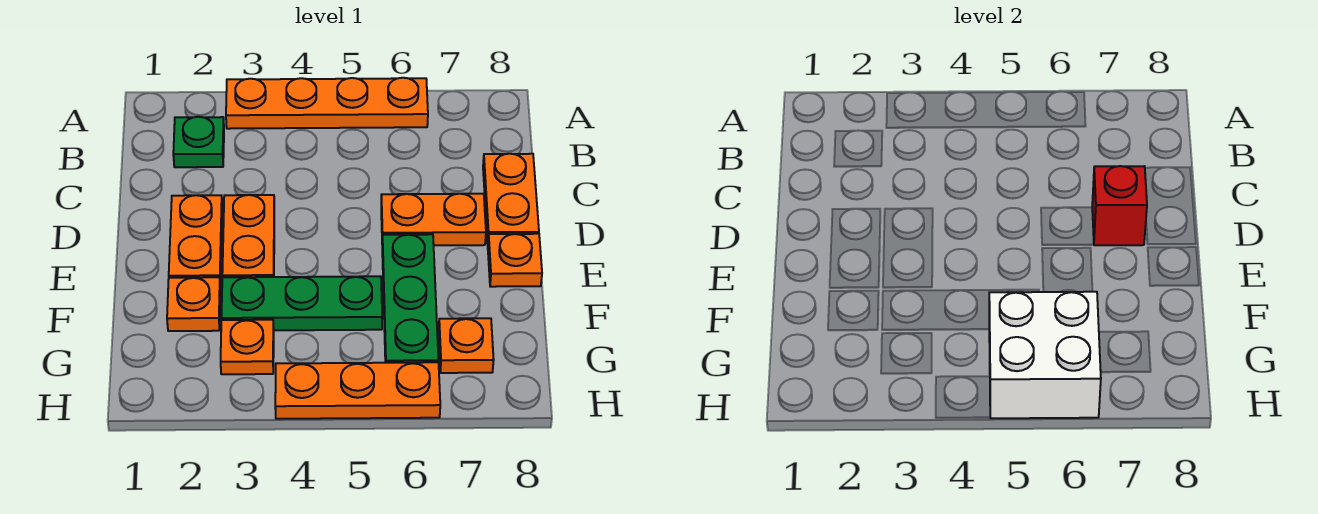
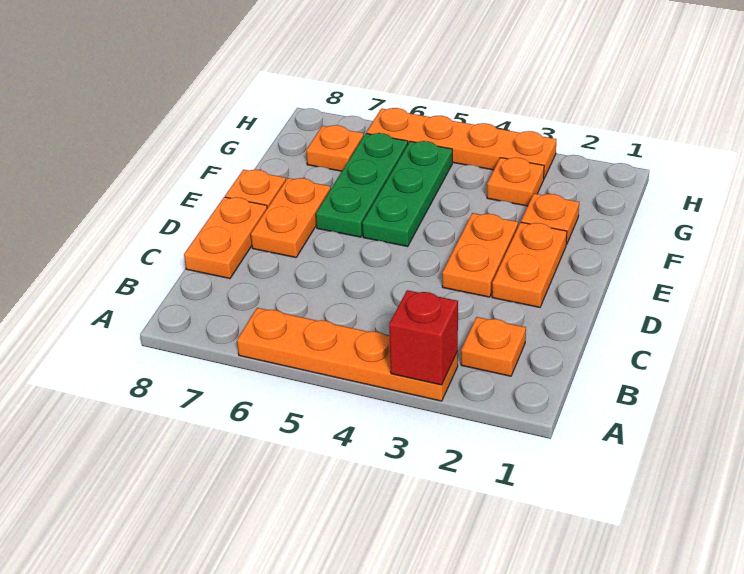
green 1x1 plate [173,117,224,167] -> orange 1x1 plate [461,317,526,376]
orange 1x2 plate [381,194,486,245] -> orange 1x2 plate turned to [251,178,331,257]
red 1x1 brick [1092,166,1147,245] -> red 1x1 brick moved to [389,290,458,385]
green 1x3 plate [221,276,382,330] -> green 1x3 plate turned to [362,141,452,246]
white 2x2 brick [989,292,1101,418] -> none
orange 1x3 plate [275,362,440,419] -> orange 1x4 plate [366,108,557,178]

